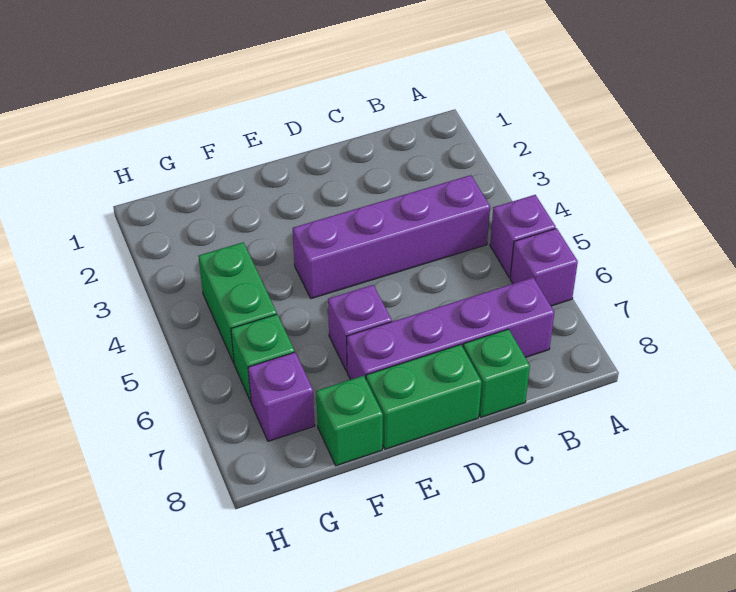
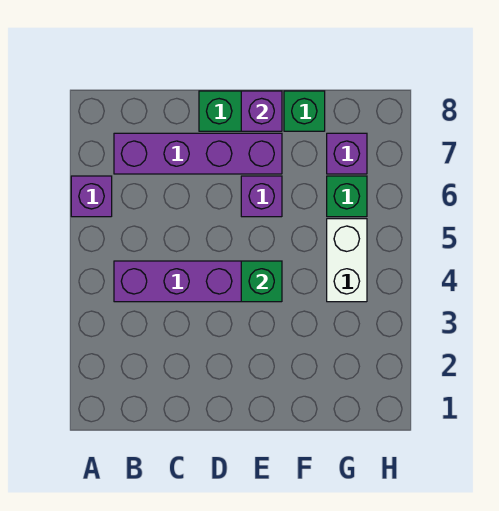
purple 1x1 brick [490,195,556,278] -> purple 1x1 brick moved to [241,91,282,131]
green 1x1 brick [463,329,530,417] -> green 1x1 brick moved to [241,261,282,302]
green 1x2 brick [199,242,277,363] -> white 1x2 brick [327,219,367,302]

